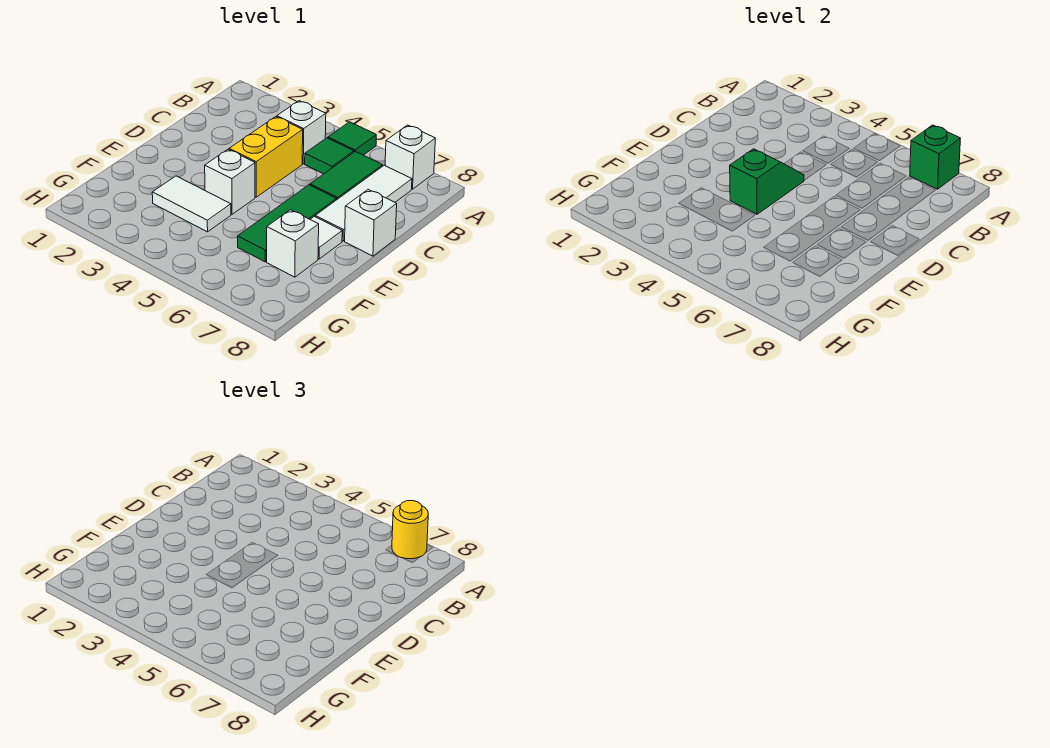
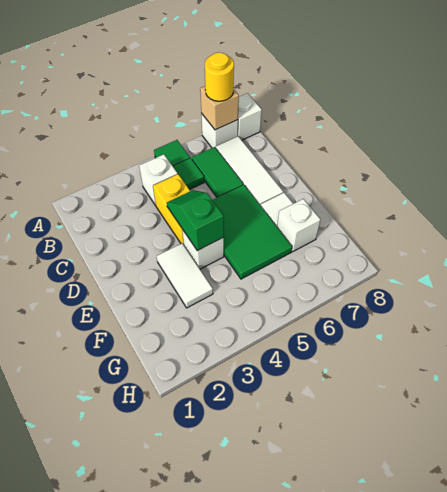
green 1x1 brick [910,125,960,189] -> tan 1x1 brick [200,86,239,130]
green 1x3 tile [238,185,337,262] -> green 2x3 tile [213,185,292,279]
white 1x1 brick [345,190,397,256] -> white 1x1 brick moved to [238,93,262,140]
white 1x2 tile [152,176,231,232] -> white 1x2 tile turned to [157,244,213,308]

